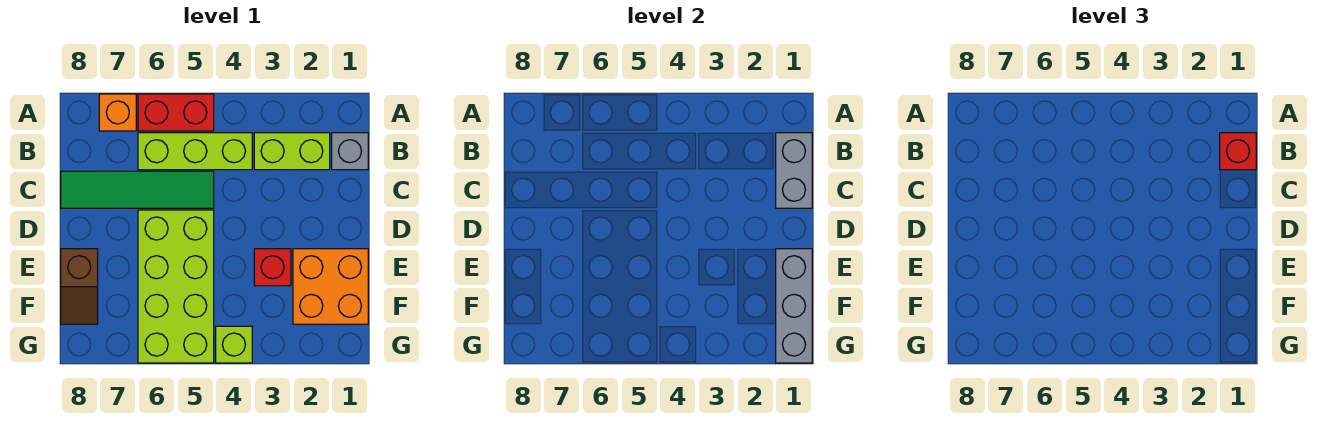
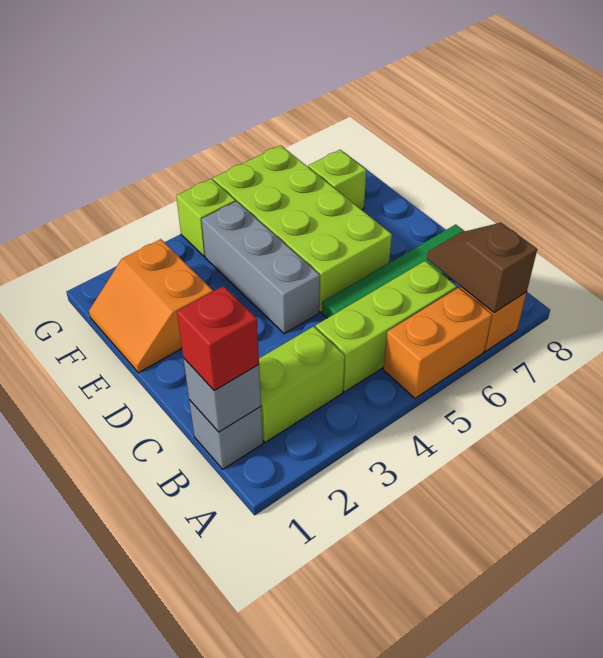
red 1x2 brick [138,94,214,131] -> orange 1x2 brick [383,288,492,398]
grey 1x2 brick [776,133,812,208] -> grey 1x1 brick [183,358,261,432]
orange 2x2 brick [293,249,368,324] -> orange 2x2 slope [89,239,213,373]
grey 1x3 brick [776,249,812,363] -> grey 1x3 brick moved to [201,201,320,334]
red 1x1 brick [254,249,291,286] -> none
brown 1x2 slope [61,249,98,324] -> brown 1x2 slope moved to [427,223,537,313]
none -> lime 1x1 brick [308,150,366,210]

